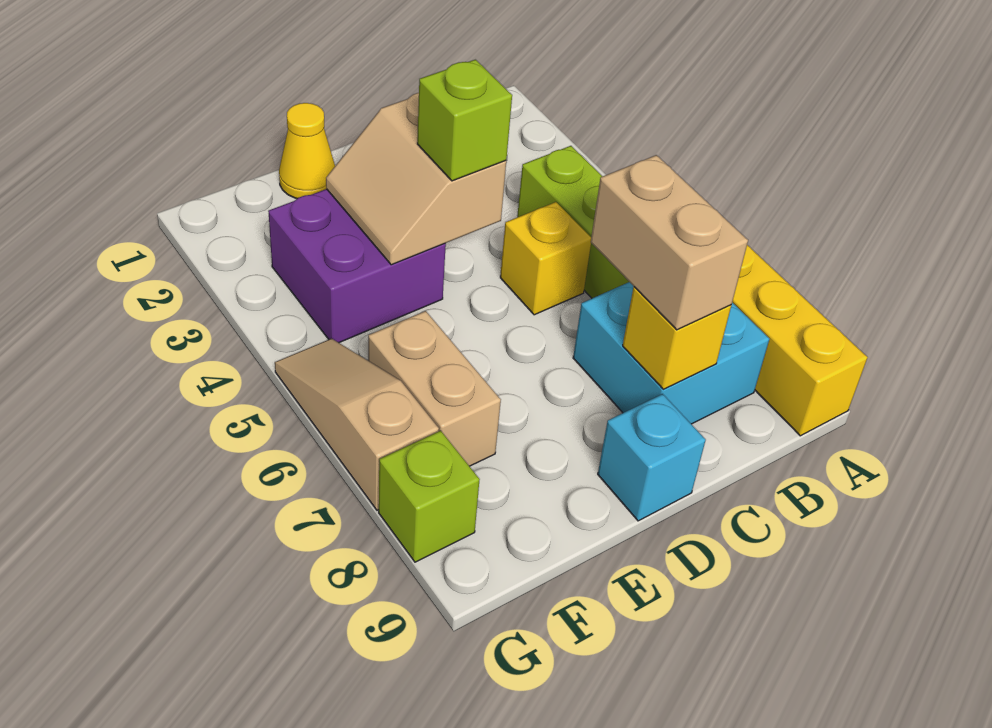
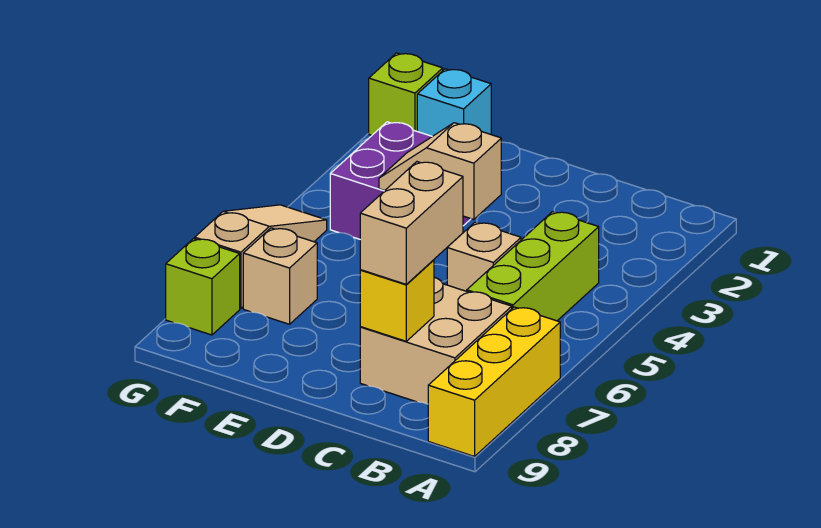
cyan 2x2 brick [573,282,769,424] -> tan 2x2 brick [360,277,512,404]
yellow 1x1 brick [500,202,591,315] -> tan 1x1 brick [447,222,521,291]
tan 2x2 slope [326,93,506,265] -> tan 1x2 slope [379,123,501,220]
lime 1x1 brick [417,60,512,181] -> lime 1x1 brick moved to [369,53,443,135]
cyan 1x1 brick [598,394,706,521] -> cyan 1x1 brick moved to [417,69,491,136]
yellow 1x1 cone [279,103,335,199] -> none
tan 1x2 brick [368,311,501,466] -> tan 1x1 brick [243,228,317,324]

